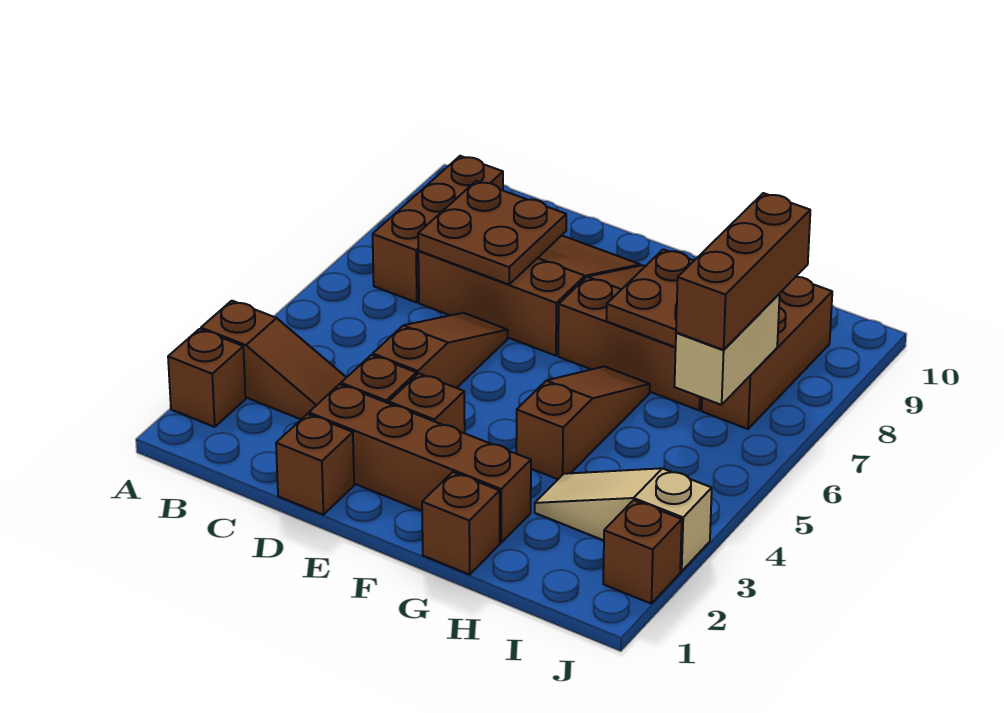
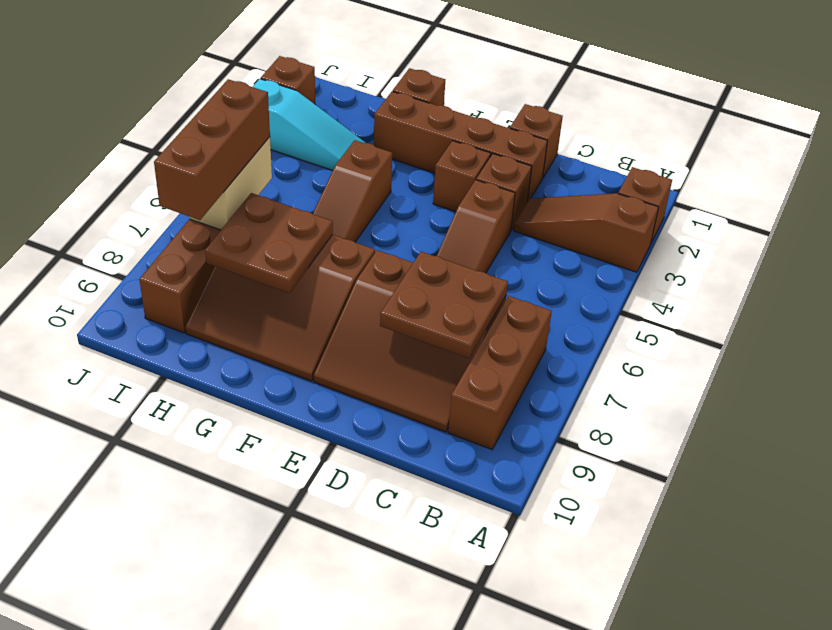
tan 1x3 slope [535,468,712,571] -> cyan 1x3 slope [253,79,365,170]

